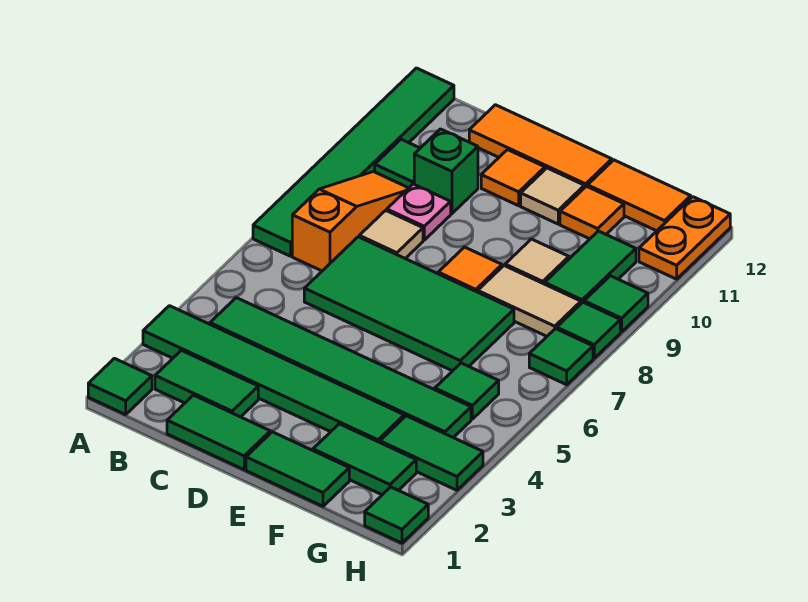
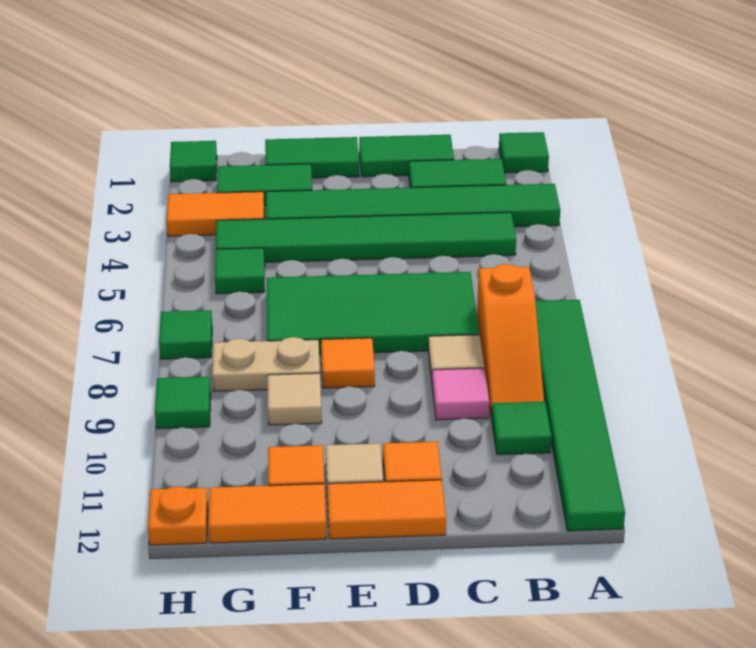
pink 1x1 plate [387,184,451,240] -> pink 1x1 tile [432,368,489,420]
green 1x1 brick [414,129,478,214] -> none
orange 1x3 tile [469,105,612,188] -> orange 1x2 tile [327,480,446,539]
tan 1x2 tile [478,266,581,336] -> tan 1x2 plate [212,337,320,391]
green 1x2 tile [380,416,483,490] -> orange 1x2 tile [166,192,264,236]
green 1x2 tile [545,231,636,303] -> none
green 1x1 tile [557,302,620,358] -> none
orange 1x2 plate [639,197,730,279] -> orange 1x1 plate [148,486,208,545]

